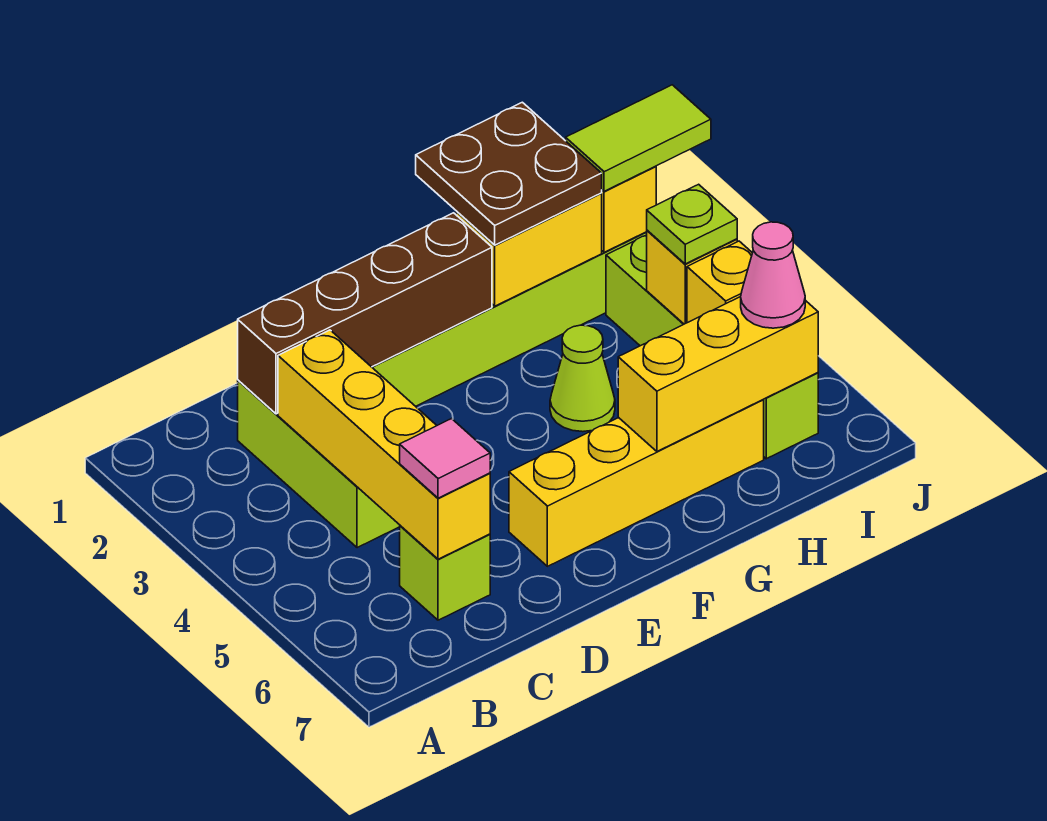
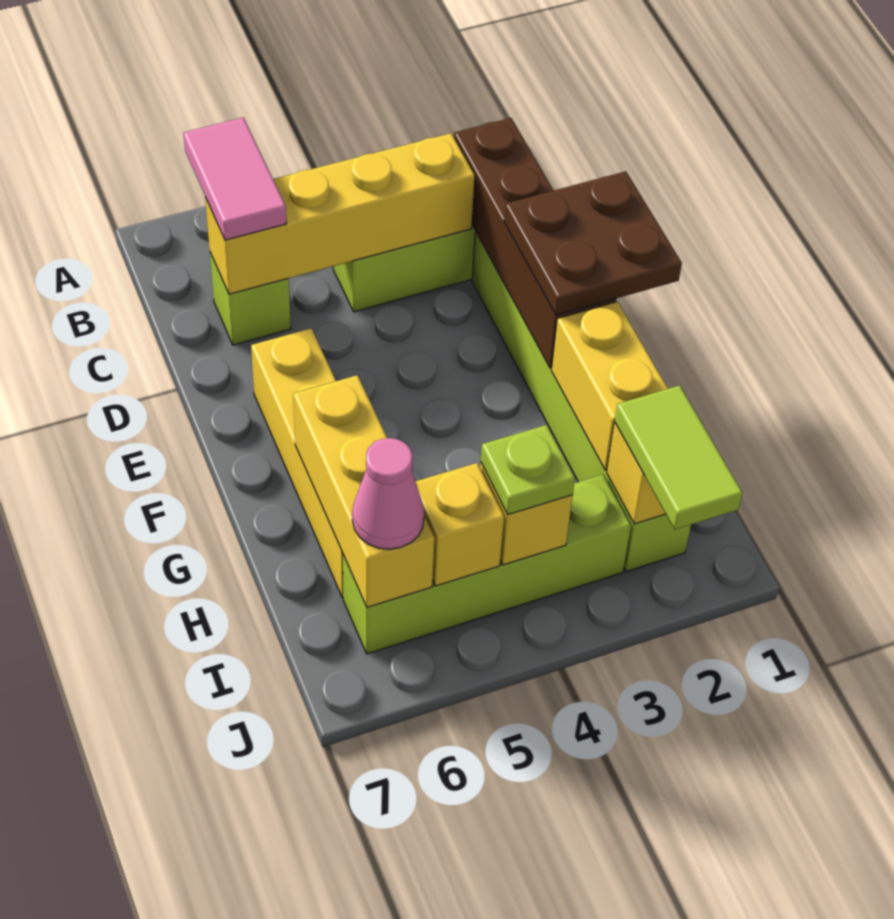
pink 1x1 tile [400,419,490,498] -> pink 1x2 tile [183,117,287,240]
brown 2x2 plate [416,102,602,245] -> brown 2x2 plate moved to [504,171,682,315]
lime 1x1 cone [550,325,615,432] -> none

